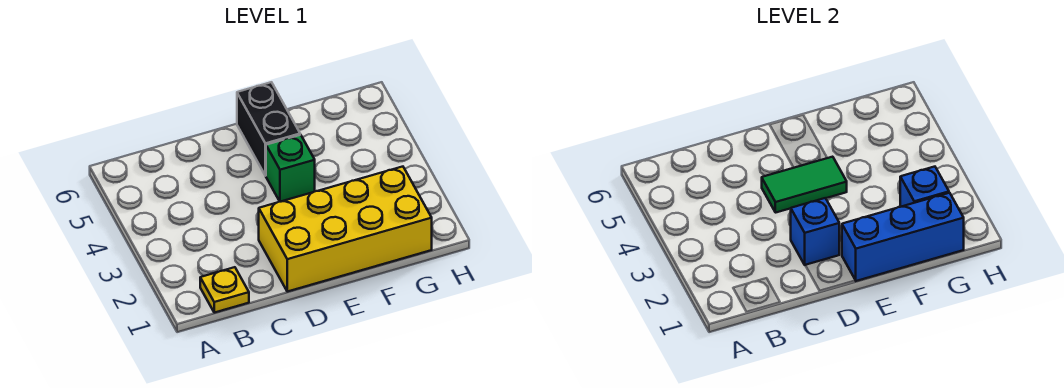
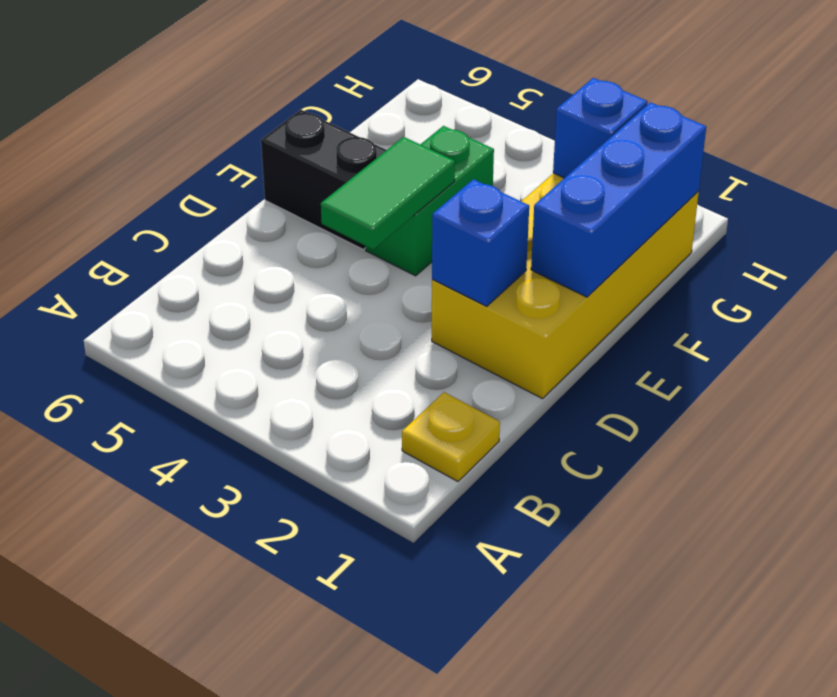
green 1x1 brick [266,135,315,202] -> green 1x2 brick [366,126,494,276]

